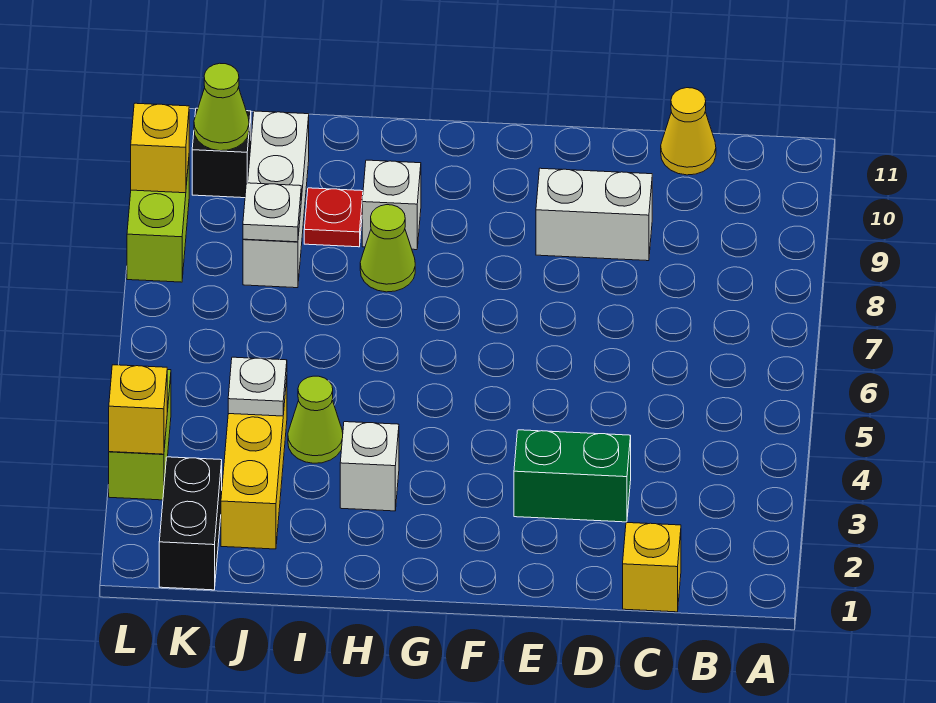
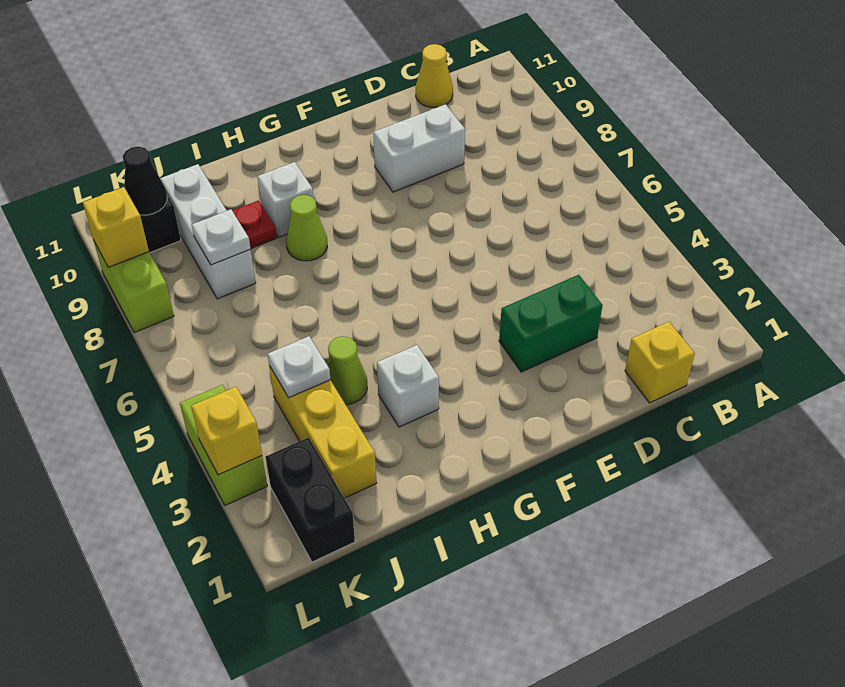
lime 1x1 cone [194,63,249,151] -> black 1x1 cone [123,146,167,215]

